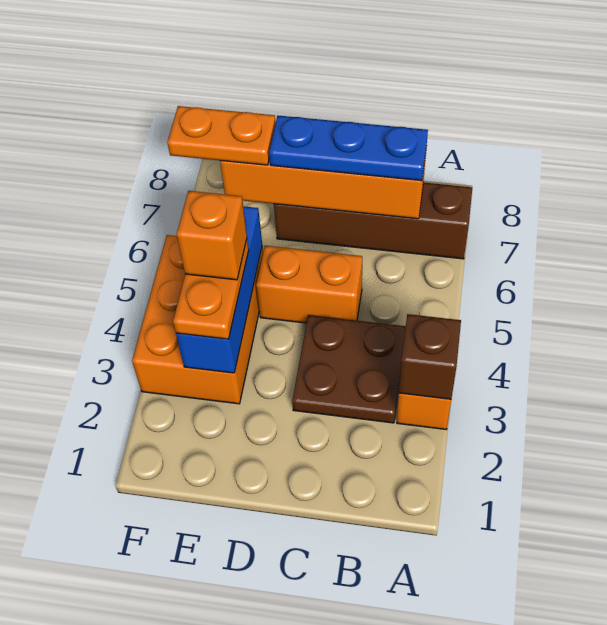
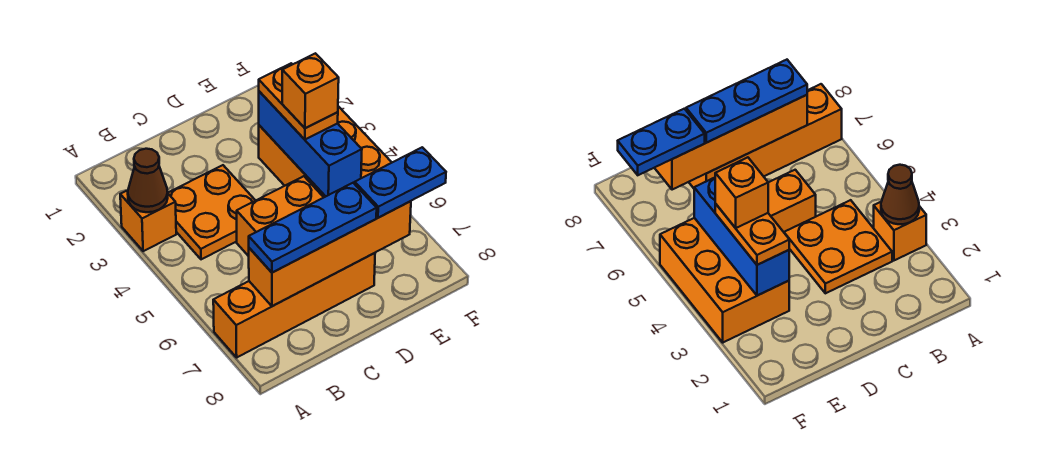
brown 1x1 brick [399,314,461,399] -> brown 1x1 cone [128,149,168,212]
brown 1x4 brick [274,182,472,259] -> orange 1x4 brick [213,253,375,357]
brown 2x2 plate [292,315,406,423] -> orange 2x2 plate [168,165,256,259]
orange 1x2 plate [167,106,276,165] -> blue 1x2 plate [355,147,446,218]

